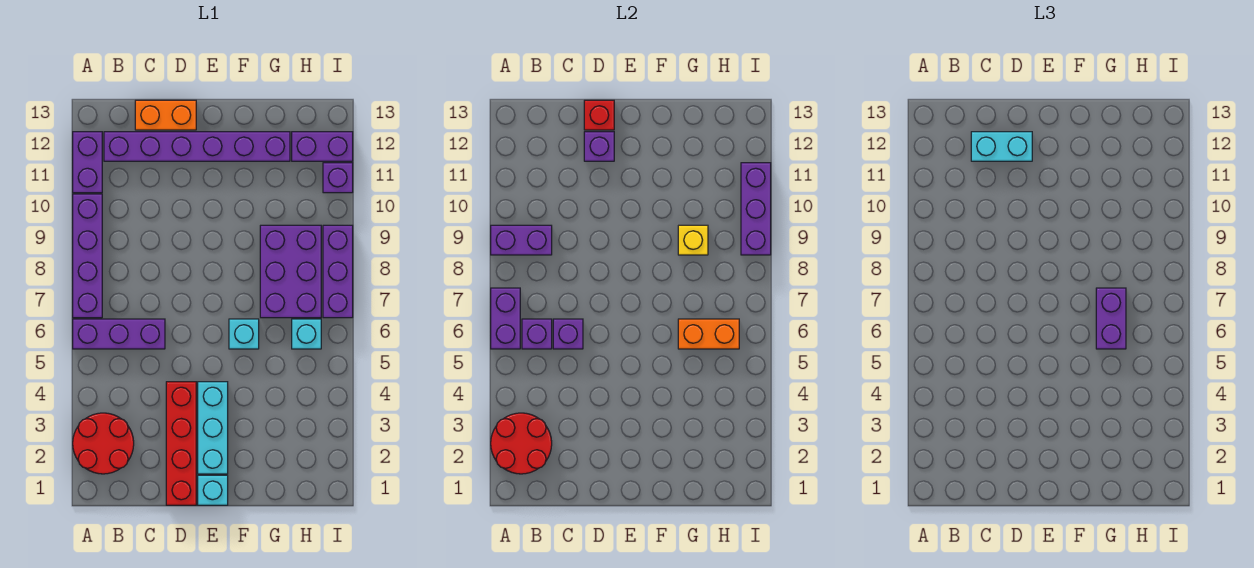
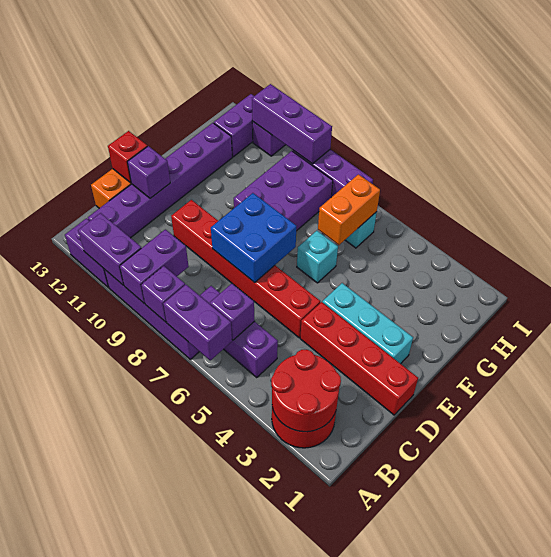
purple 1x3 brick [73,319,165,349] -> purple 1x3 brick turned to [200,286,278,377]
purple 1x1 brick [553,319,583,349] -> purple 1x1 brick moved to [141,266,185,322]
cyan 1x2 brick [971,132,1032,161] -> none
none -> red 1x6 brick [171,200,320,338]
none -> blue 2x2 brick [211,193,296,282]
cyan 1x1 brick [198,475,228,505] -> none
purple 1x2 brick [1096,288,1126,349] -> purple 1x2 brick moved to [78,213,141,285]
purple 2x3 brick [260,225,321,318] -> purple 2x3 brick turned to [234,151,333,231]
yellow 1x1 brick [678,225,708,255] -> none

